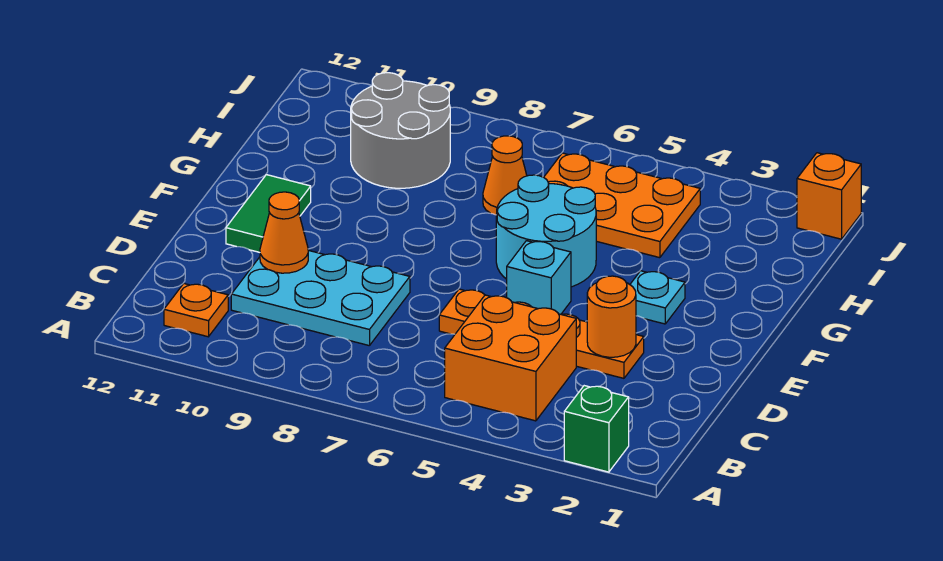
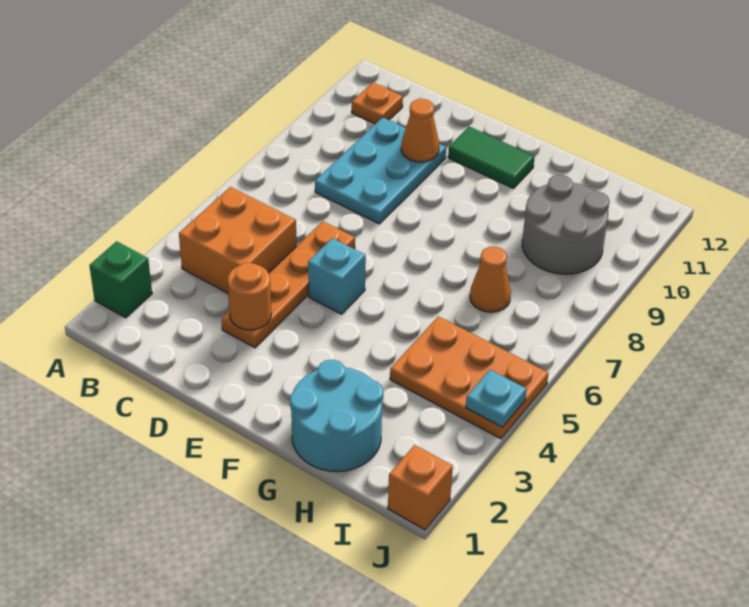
cyan 1x1 plate [630,271,685,324] -> cyan 1x1 plate moved to [466,370,527,427]
cyan 2x2 round brick [496,175,596,287] -> cyan 2x2 round brick moved to [290,360,383,472]
orange 2x3 plate [544,153,700,258] -> orange 2x3 plate turned to [390,316,548,439]

